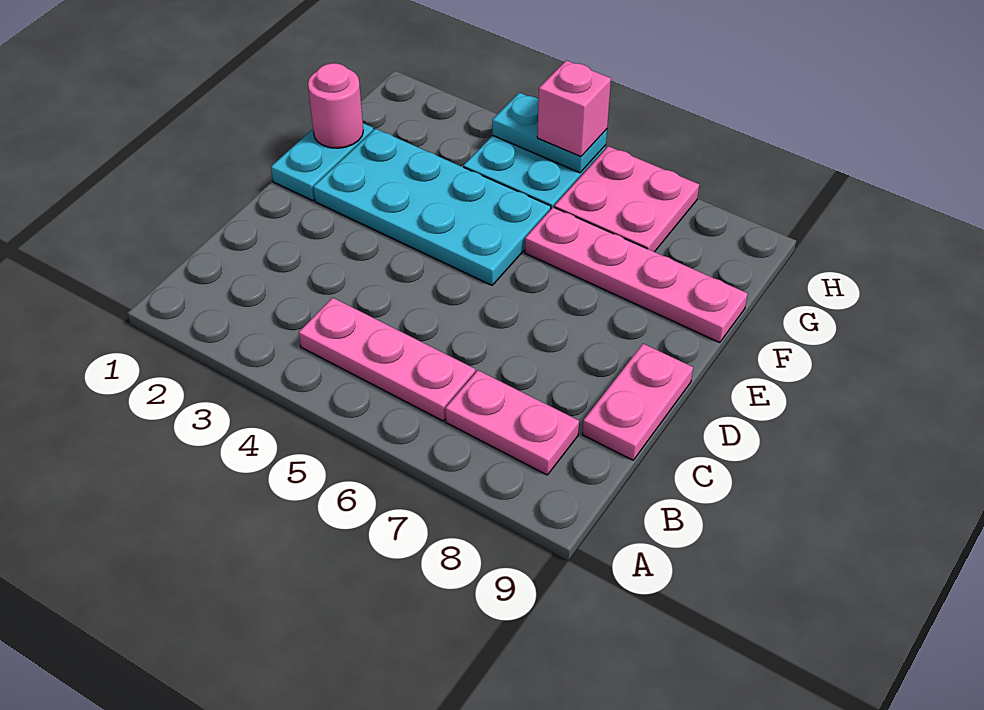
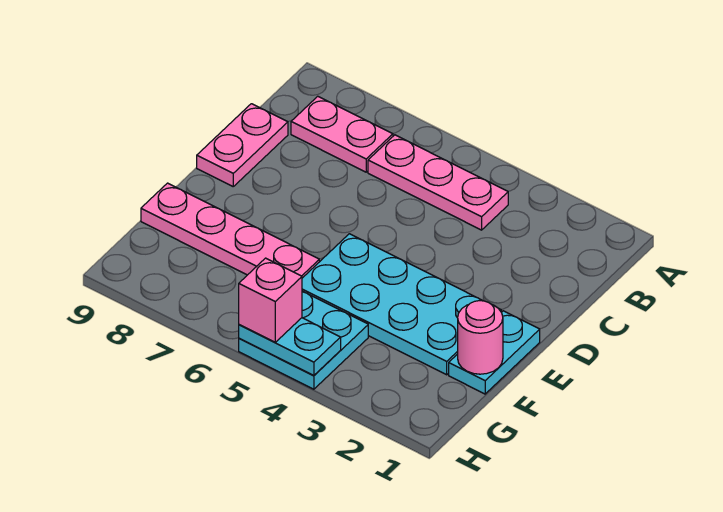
pink 2x2 plate [554,146,699,252] -> none

